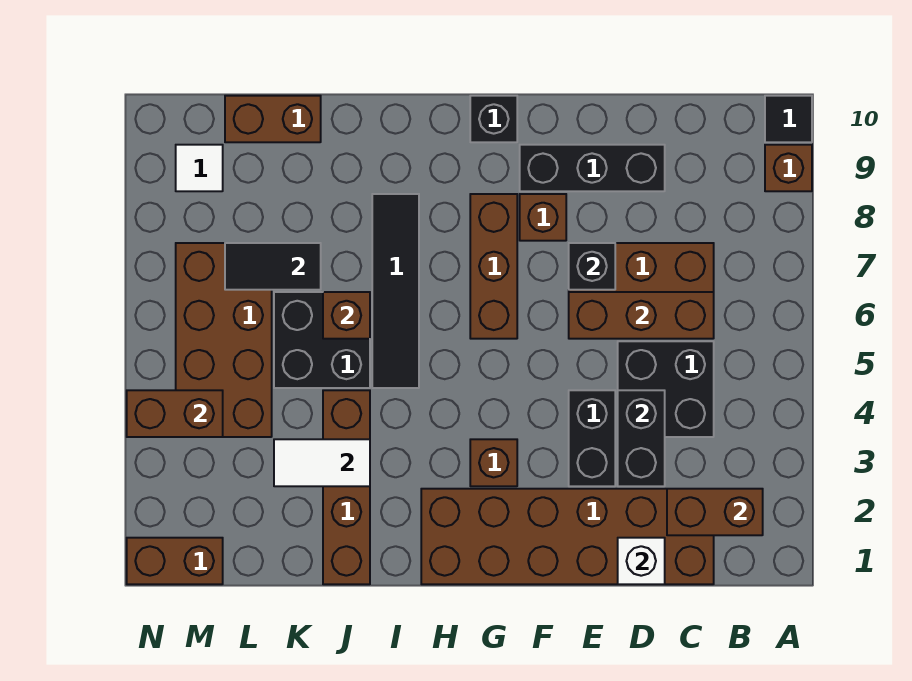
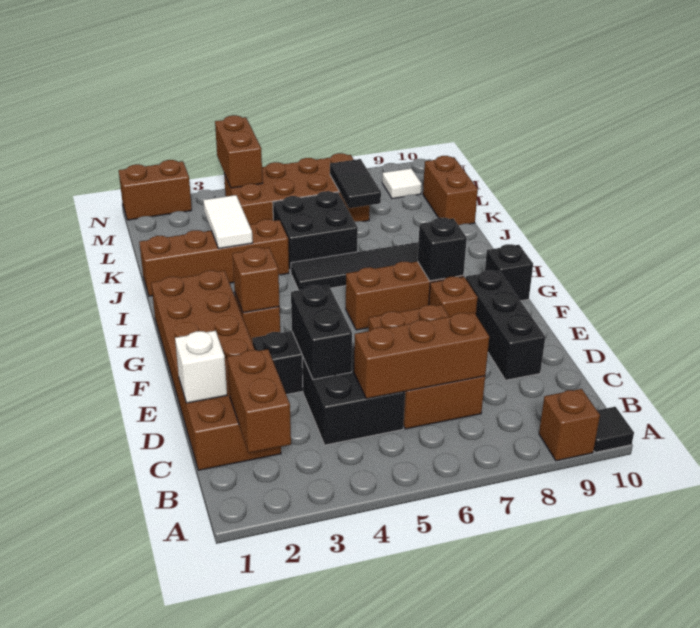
brown 1x3 brick [569,292,714,339] -> brown 1x3 brick turned to [354,313,489,399]
black 1x2 brick [618,390,665,486] -> black 1x2 brick turned to [291,285,352,379]
black 1x1 brick [569,243,615,290] -> black 1x1 brick moved to [418,218,467,281]
brown 1x1 brick [323,292,370,339] -> brown 1x1 brick moved to [233,247,280,313]
brown 1x2 brick [127,538,223,584] -> brown 1x2 brick turned to [119,160,192,220]

